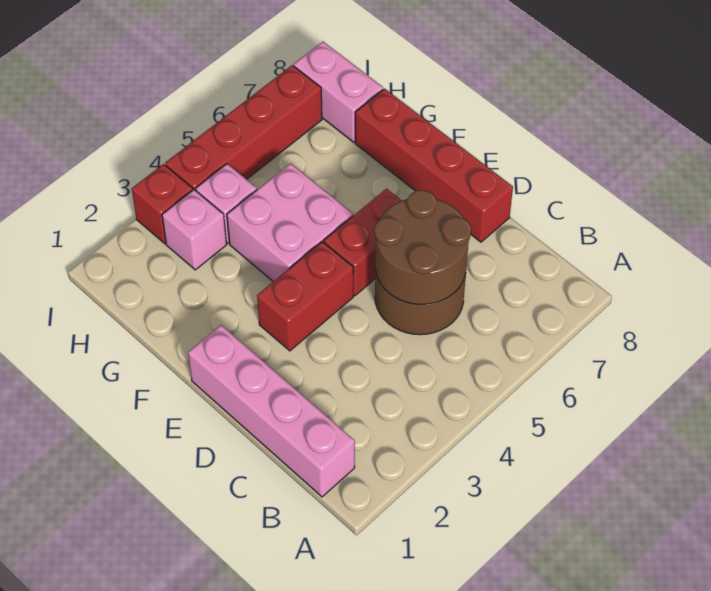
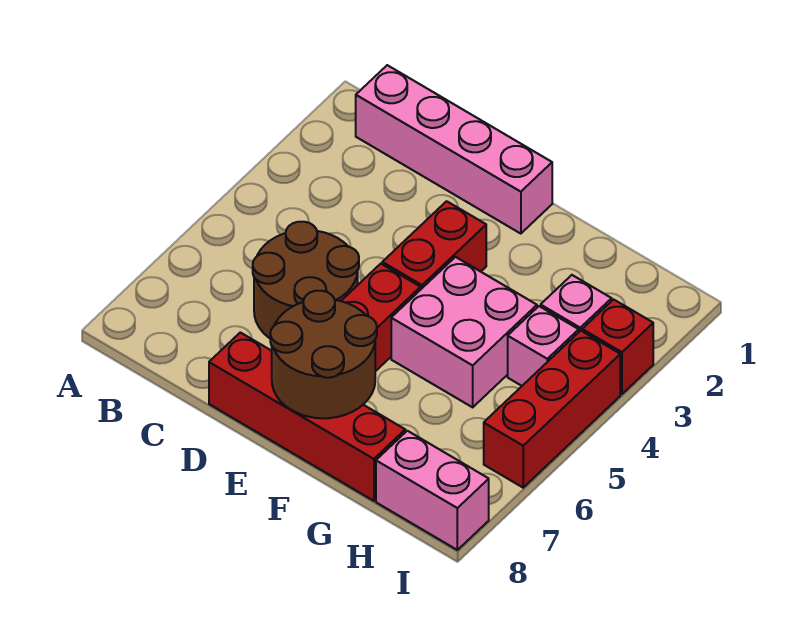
brown 2x2 round brick [374,190,471,305] -> brown 2x2 round brick moved to [270,291,377,418]
red 1x4 brick [165,65,322,191] -> red 1x3 brick [484,331,620,488]

